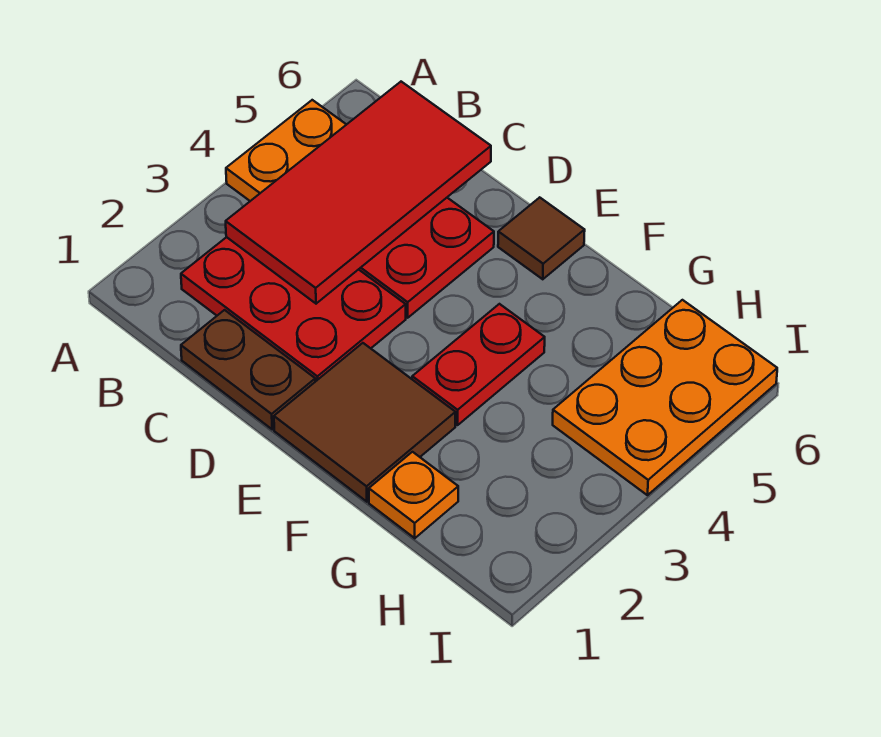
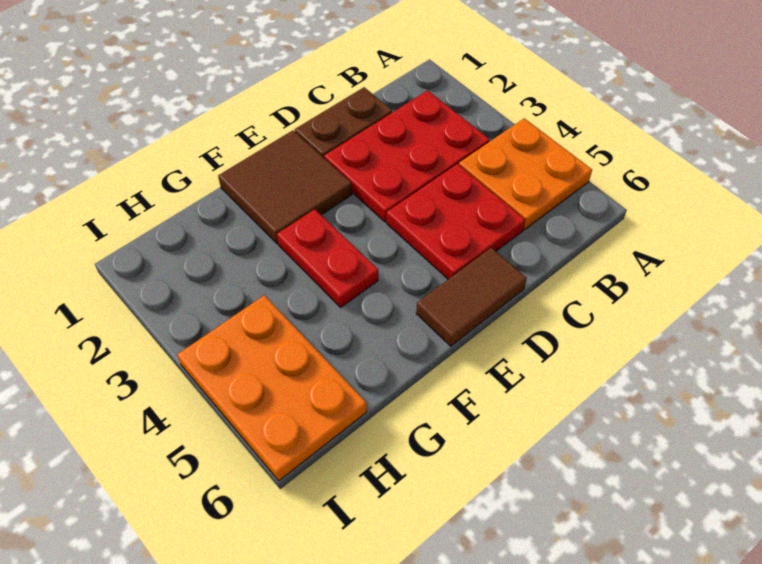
red 2x4 tile [226,82,491,304] -> none
brown 1x1 tile [498,197,585,279] -> brown 1x2 tile [416,248,527,346]
orange 1x1 plate [369,452,458,538] -> none

